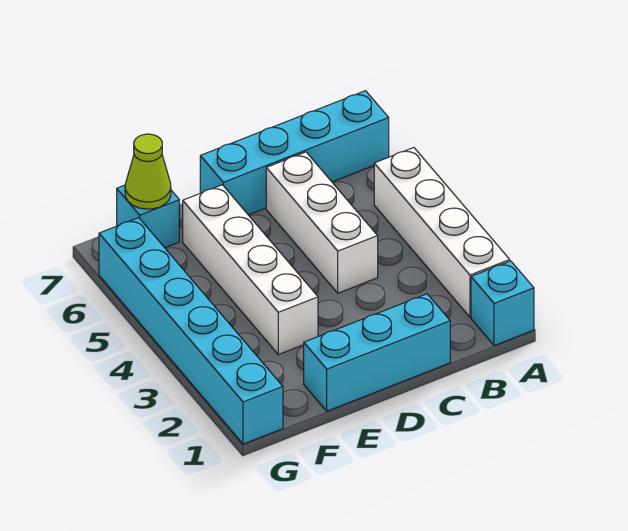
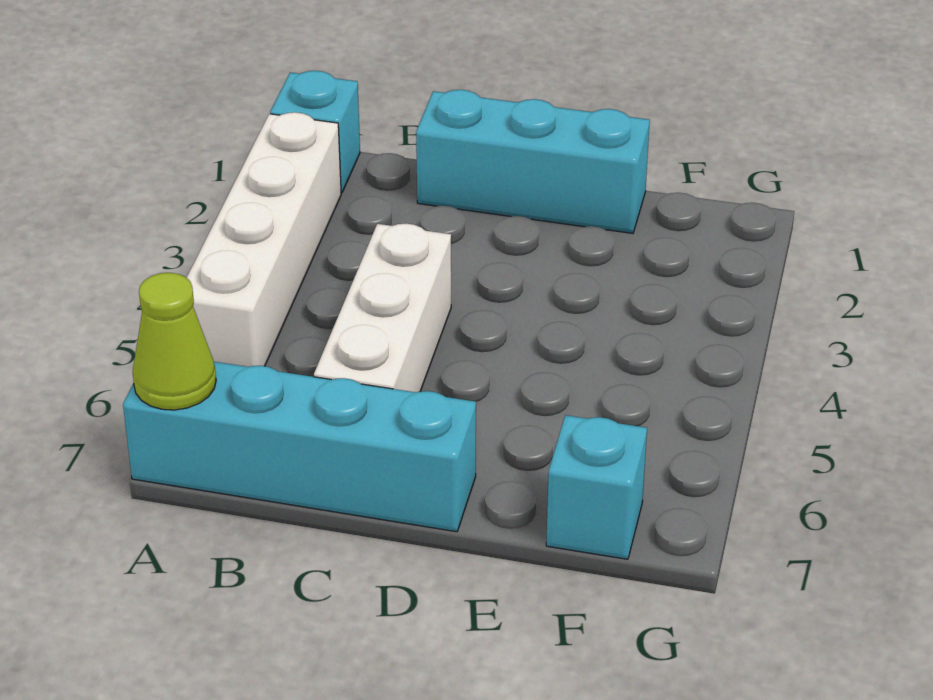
white 1x4 brick [183,185,318,355] -> none
lime 1x1 cone [125,134,171,209] -> lime 1x1 cone moved to [133,273,216,410]
cyan 1x6 brick [99,218,283,444] -> none

